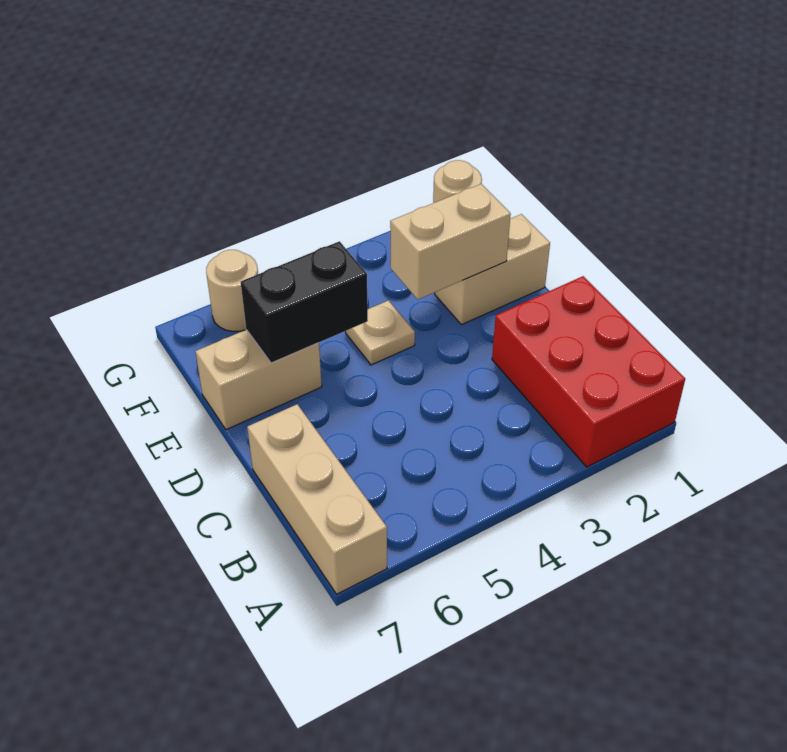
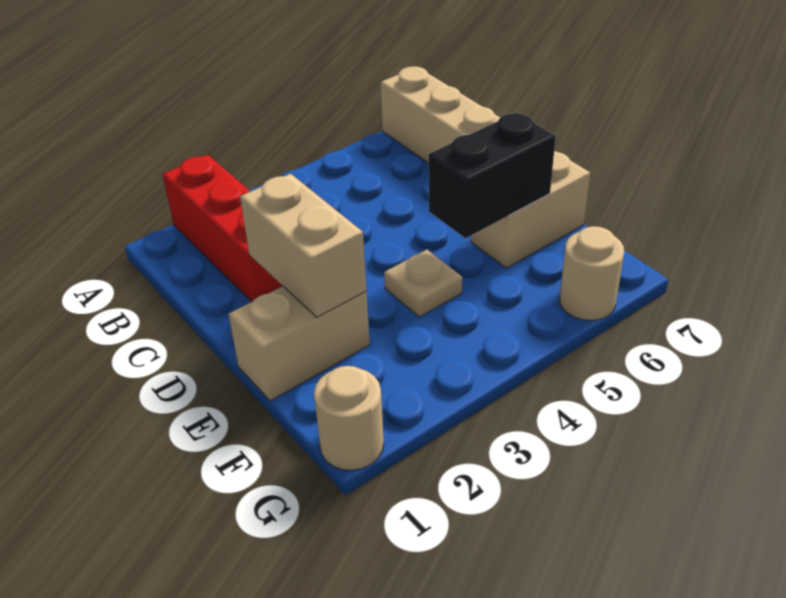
red 2x3 brick [492,276,685,467] -> red 1x3 brick [163,155,282,302]
tan 1x2 brick [390,184,511,299] -> tan 1x2 brick turned to [240,174,367,317]

